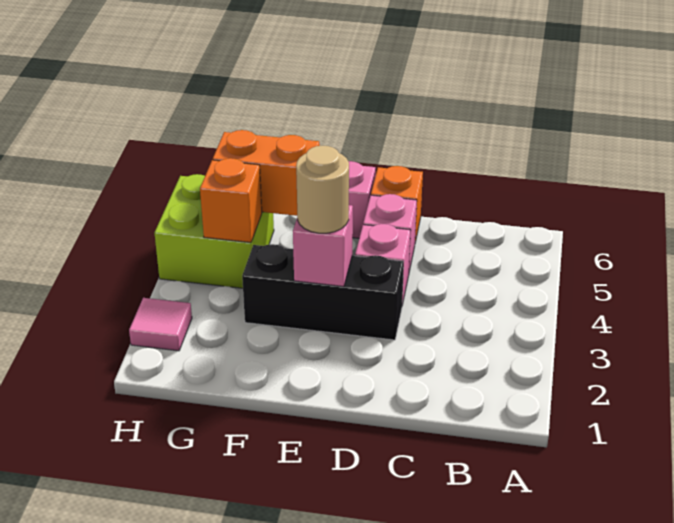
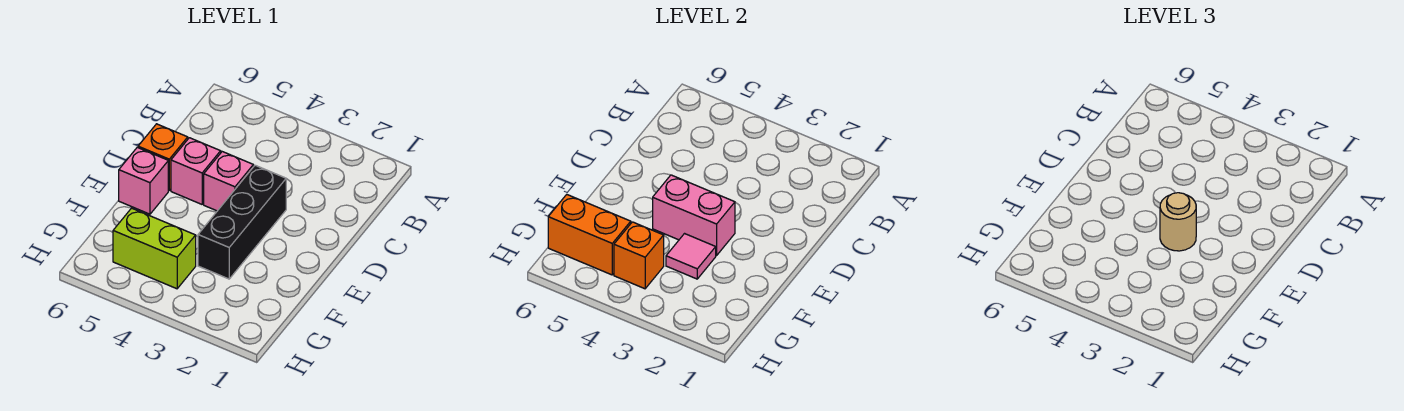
pink 1x1 brick [293,205,353,286] -> pink 1x2 brick [653,175,735,256]
orange 1x2 brick [213,130,320,216] -> orange 1x2 brick turned to [548,195,631,275]
lime 2x2 brick [155,174,274,288] -> lime 1x2 brick [113,208,196,289]
pink 1x1 tile [129,298,192,351] -> pink 1x1 tile moved to [666,234,716,279]

